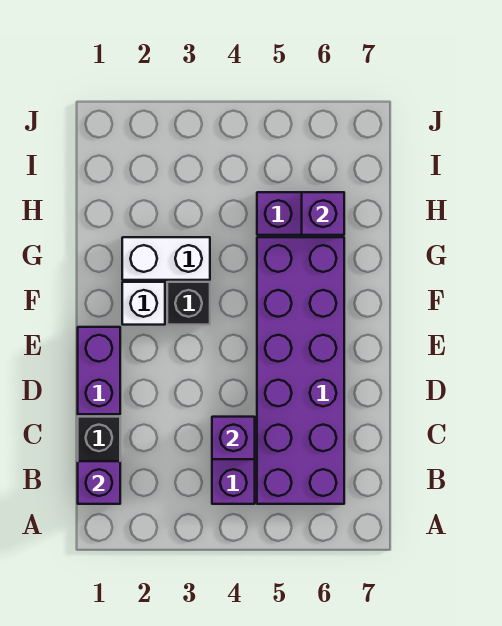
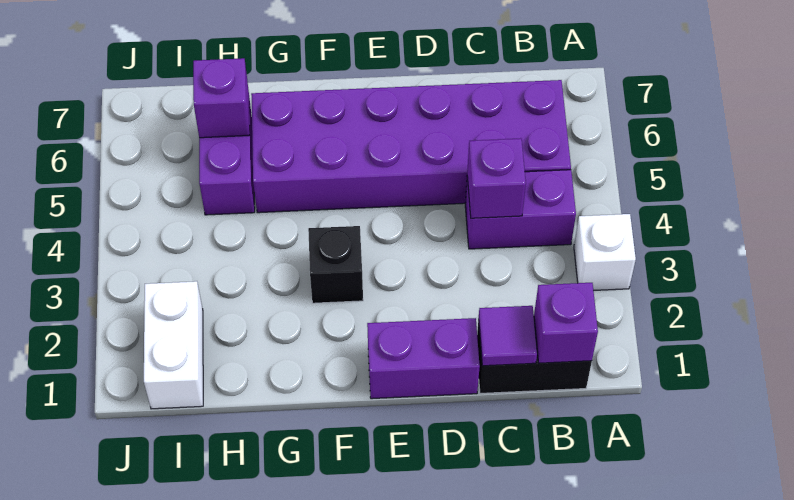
none -> purple 1x1 tile [479,306,537,366]
white 1x1 brick [122,282,165,325] -> white 1x1 brick moved to [574,214,636,291]
white 1x2 brick [122,237,210,280] -> white 1x2 brick moved to [144,281,203,409]

